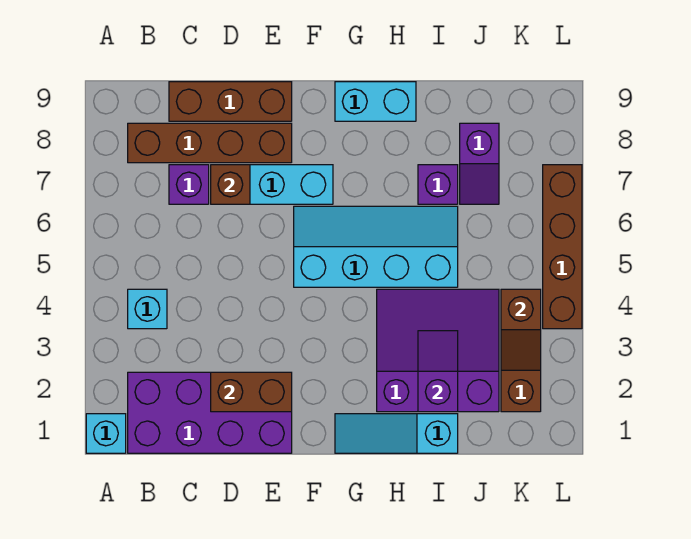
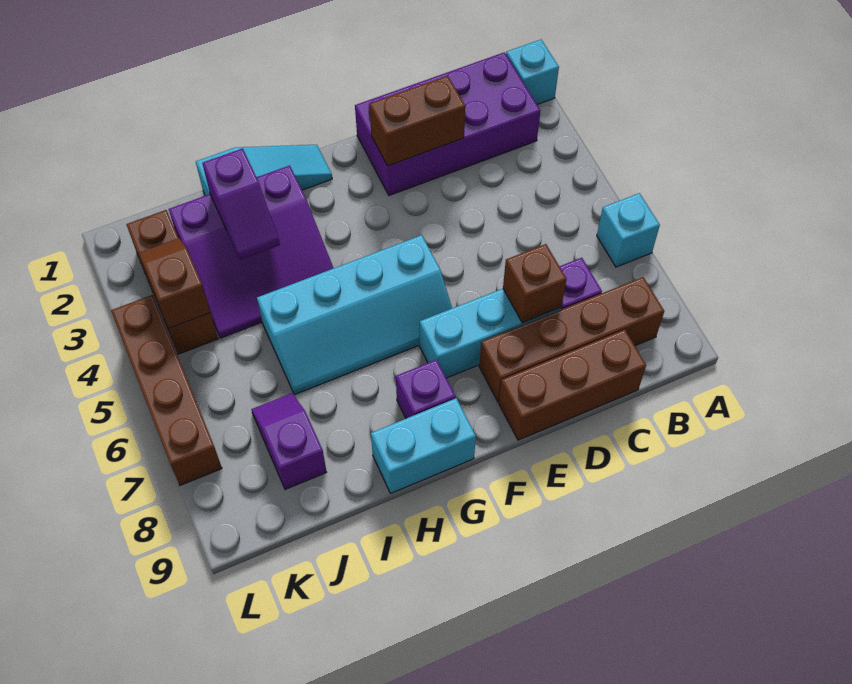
cyan 1x1 brick [128,289,167,329] -> cyan 1x1 brick moved to [597,193,660,267]
purple 1x1 brick [418,165,458,204] -> purple 1x1 brick moved to [396,360,455,418]

